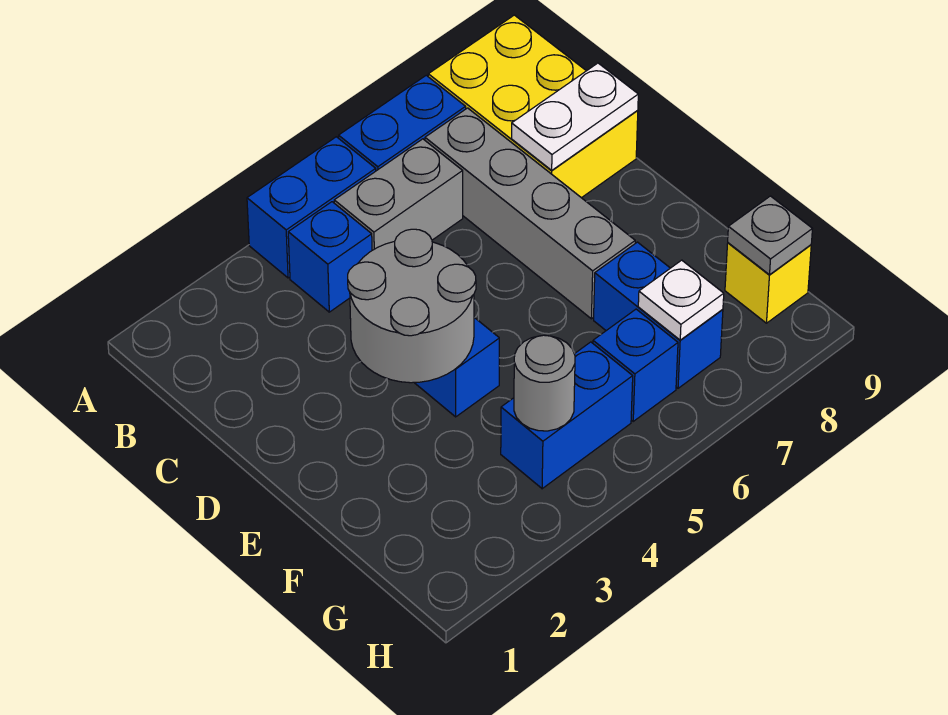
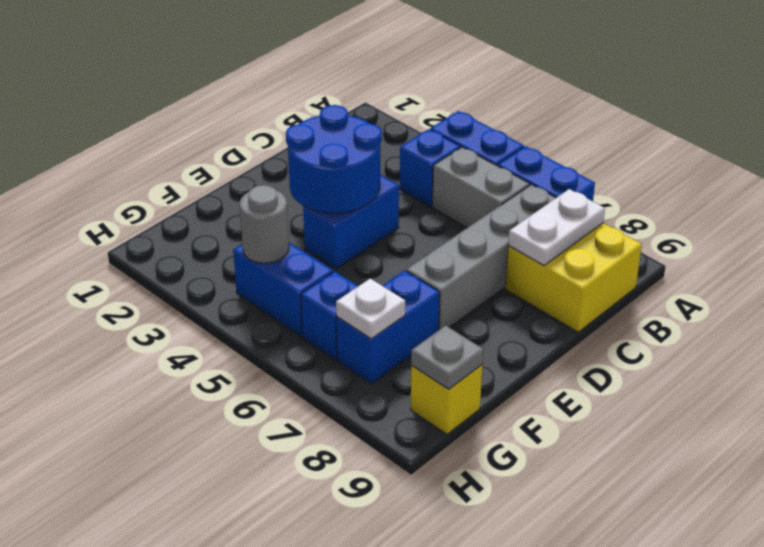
yellow 2x3 brick [428,15,638,198] -> yellow 2x2 brick [505,223,642,332]
white 1x2 plate [512,63,638,170] -> white 1x2 plate turned to [508,189,605,266]
grey 2x2 round brick [348,229,476,383] -> blue 2x2 round brick [286,105,382,213]

